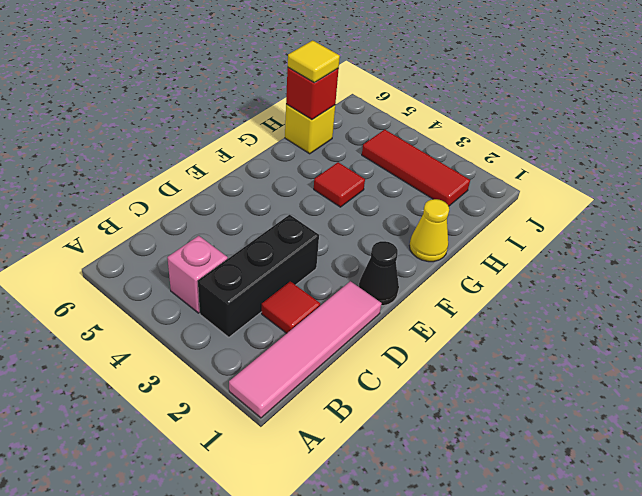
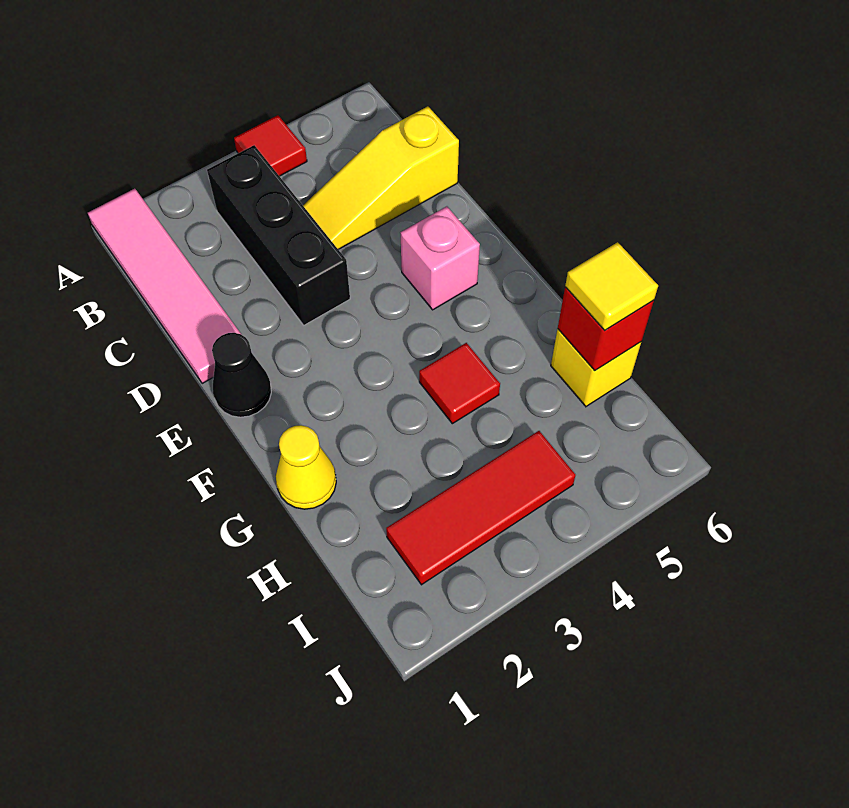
pink 1x1 brick [167,236,228,313] -> pink 1x1 brick moved to [401,206,480,310]
red 1x1 tile [262,281,320,333] -> red 1x1 tile moved to [234,115,307,176]
none -> yellow 1x3 slope [303,106,459,249]

